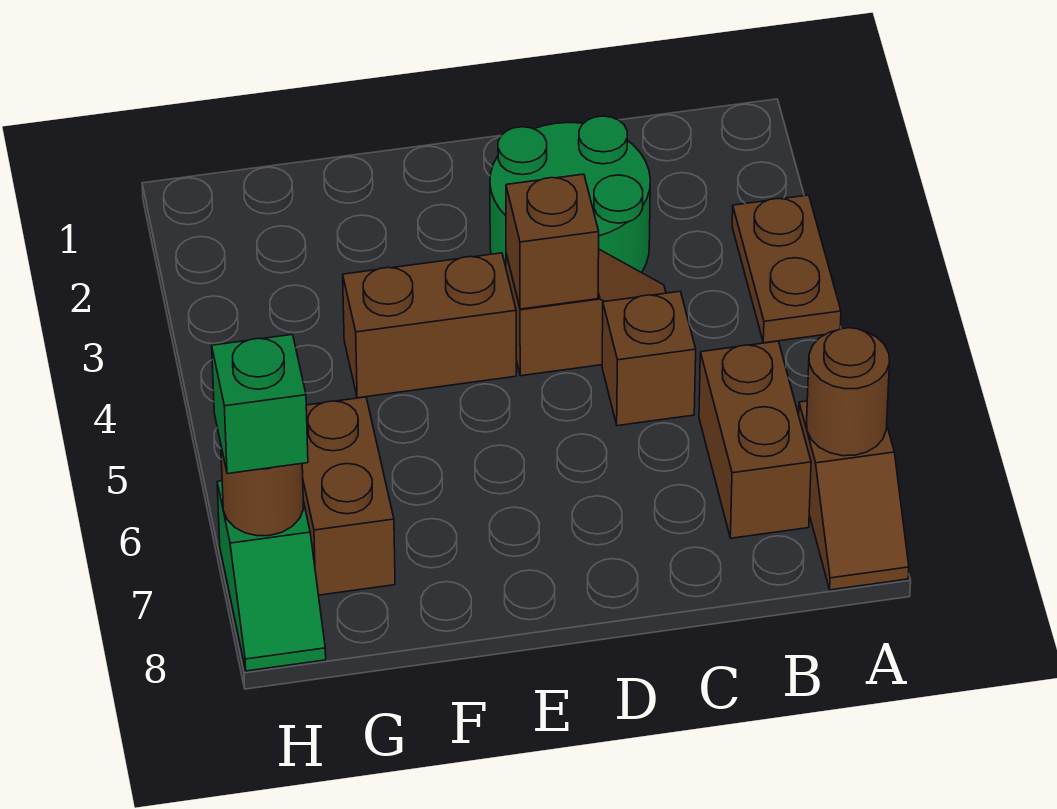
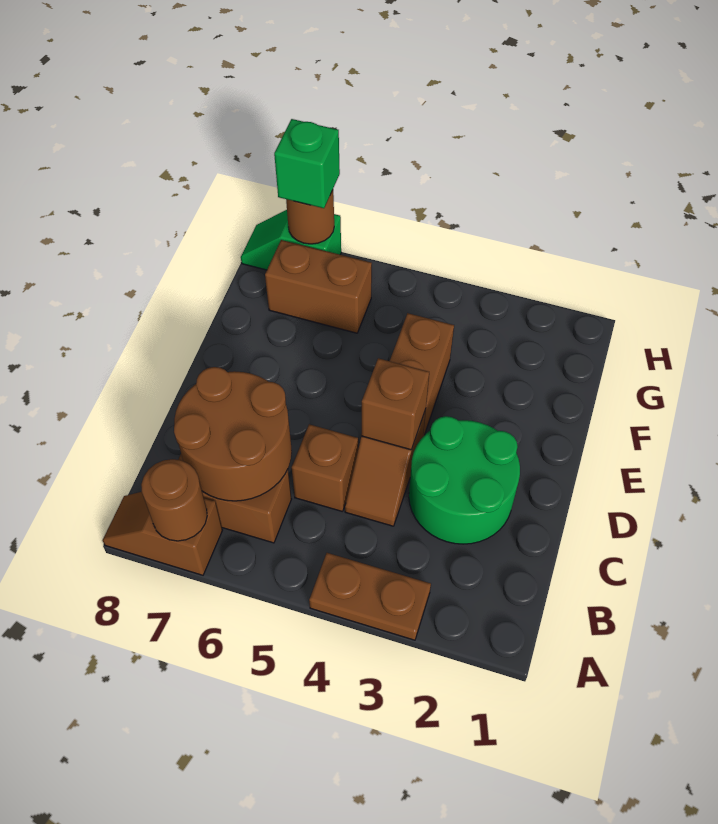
none -> brown 2x2 round brick [174,367,292,501]

